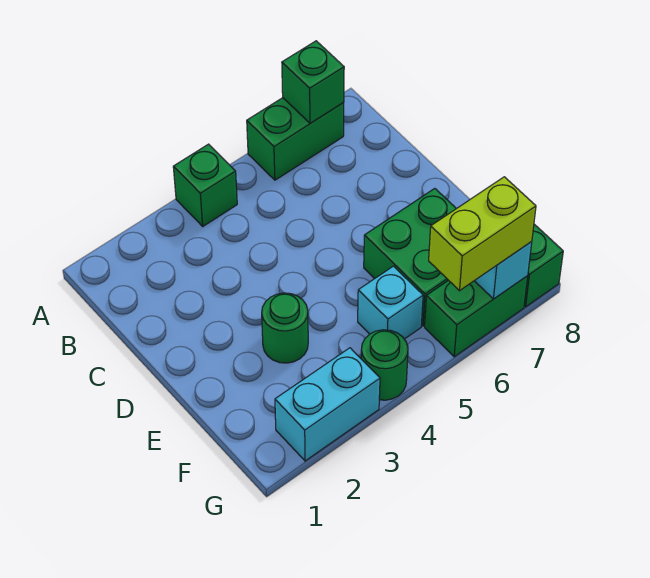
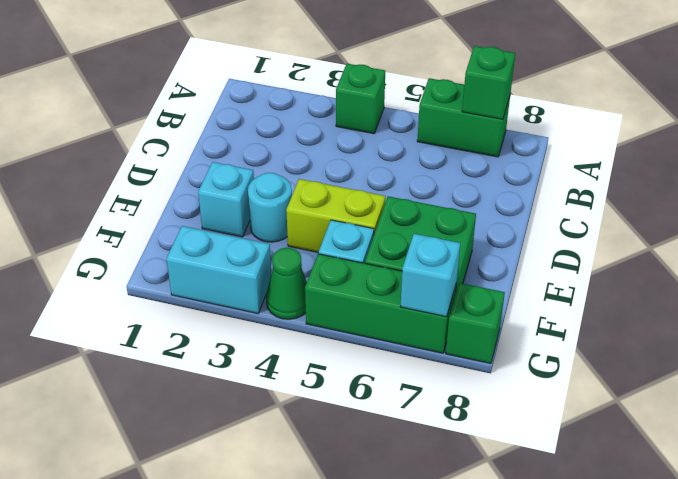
none -> cyan 1x1 brick [198,162,254,237]
green 1x1 round brick [262,293,308,363] -> cyan 1x1 round brick [248,173,292,242]
green 1x1 round brick [361,330,408,400] -> green 1x1 cone [266,248,307,319]
green 1x2 brick [425,276,528,357] -> green 1x3 brick [305,254,456,353]
lime 1x2 brick [429,177,536,291] -> lime 1x2 brick moved to [286,179,385,252]

